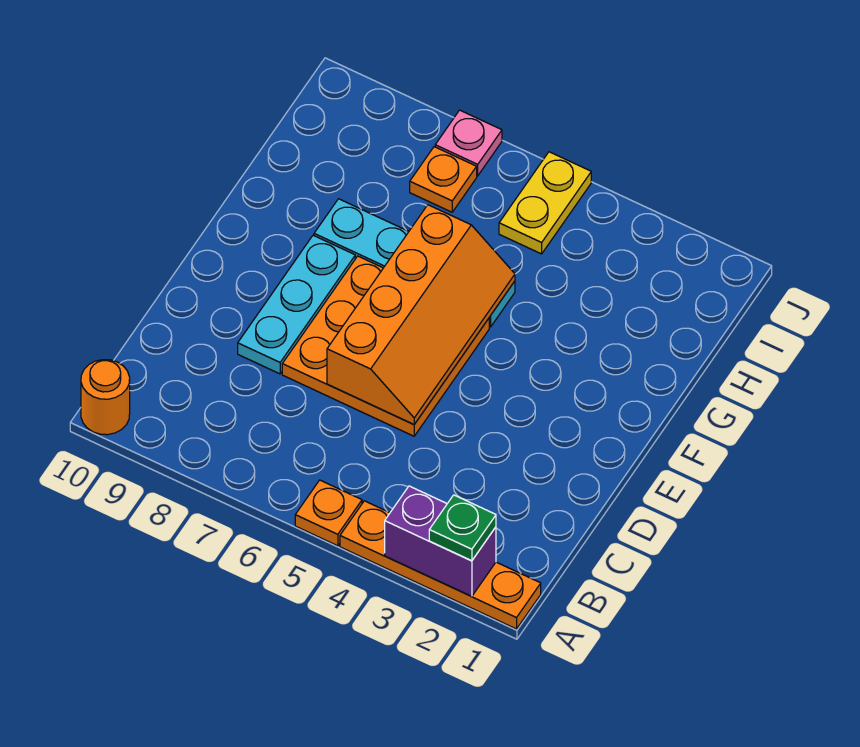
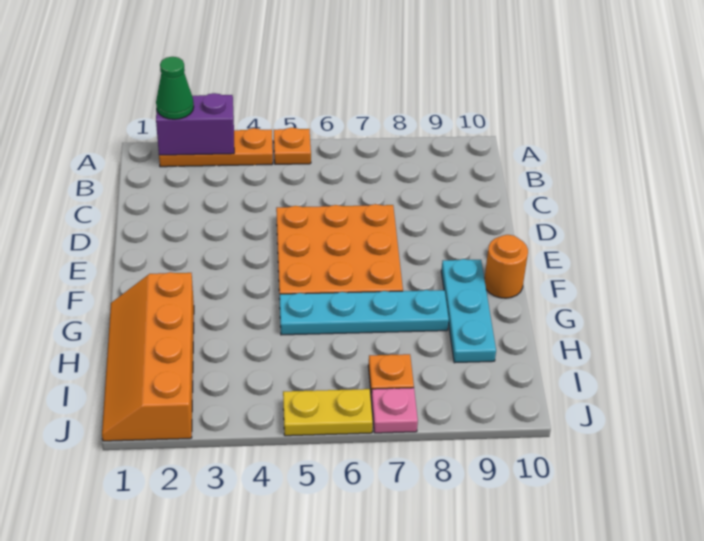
orange 1x4 plate [340,501,541,629] -> orange 1x3 plate [159,128,273,167]
green 1x1 plate [429,495,496,561] -> green 1x1 cone [156,57,194,119]
orange 1x1 round brick [81,360,130,435] -> orange 1x1 round brick moved to [484,235,528,298]
orange 2x4 slope [327,205,515,424] -> orange 2x4 slope moved to [102,272,194,441]
cyan 1x3 plate [238,235,355,374] -> cyan 1x3 plate moved to [441,259,496,363]
yellow 1x2 plate [499,152,591,254] -> yellow 1x2 plate turned to [283,389,373,436]

